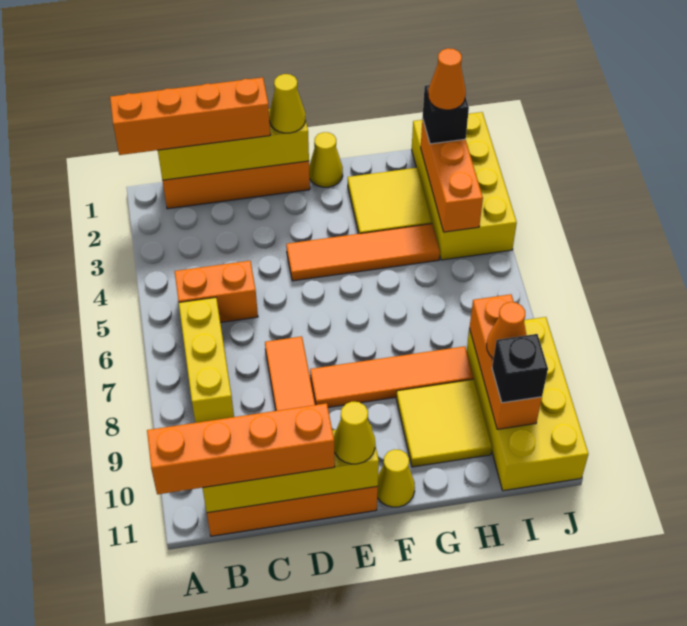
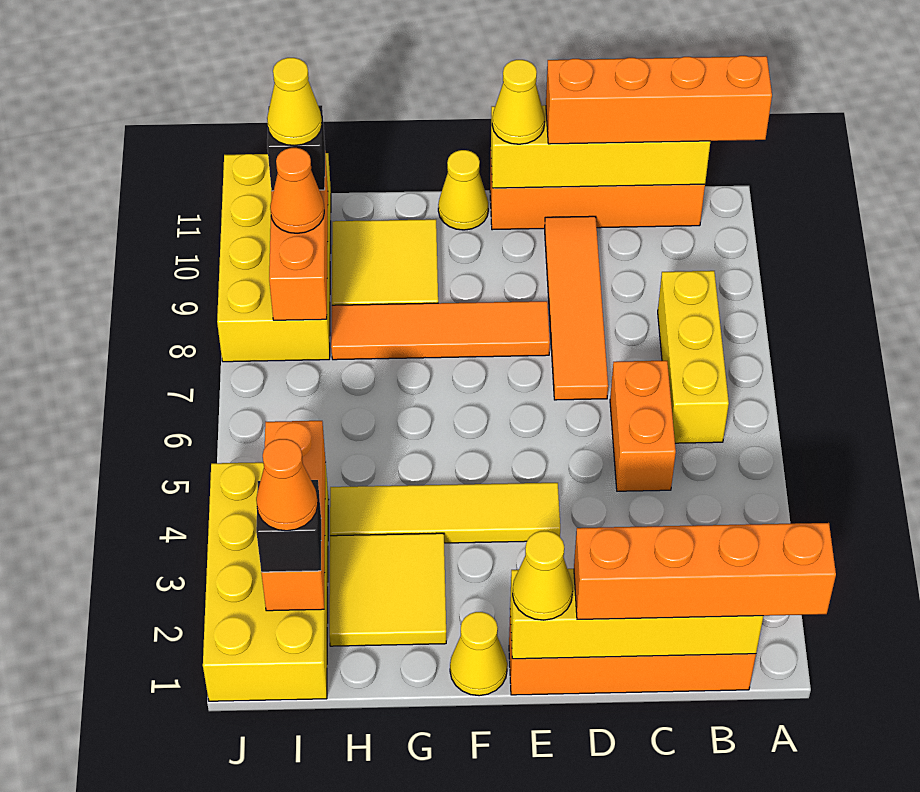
orange 1x2 brick [175,261,258,323] -> orange 1x2 brick turned to [610,361,676,491]
orange 1x4 tile [286,224,440,281] -> yellow 1x4 tile [330,483,560,543]
none -> yellow 1x1 cone [267,58,322,146]

